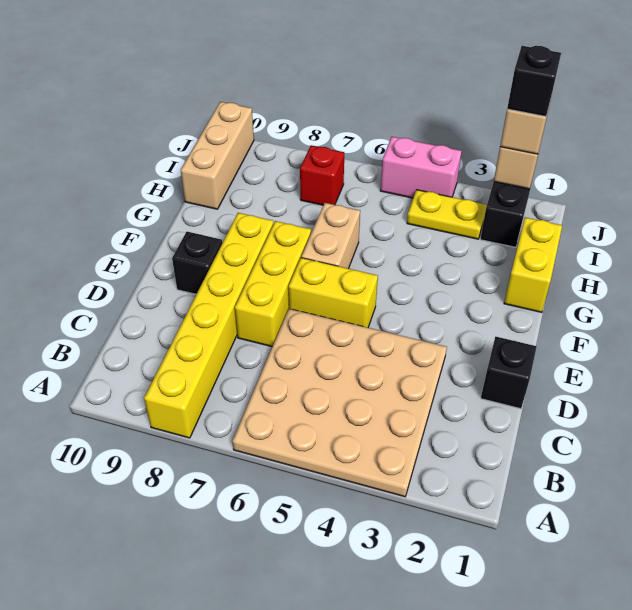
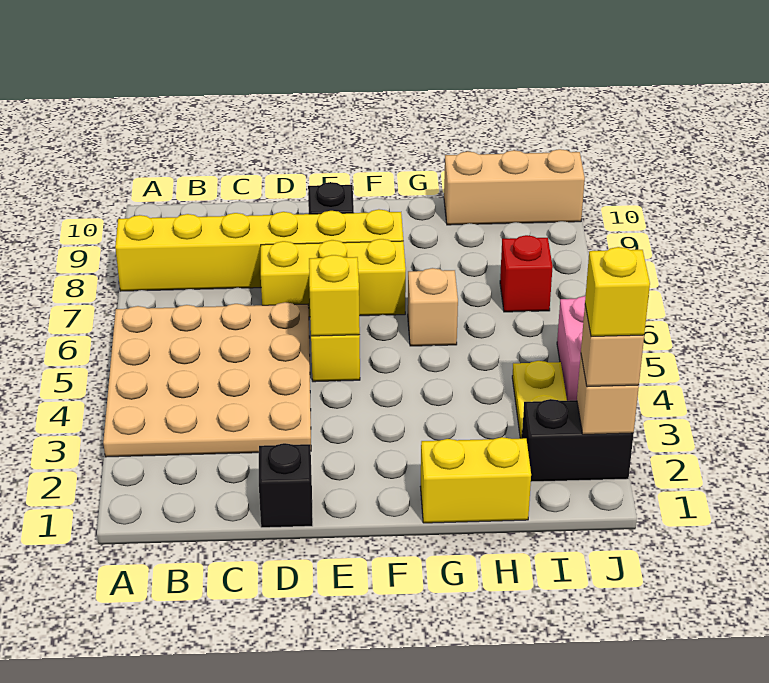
none -> yellow 1x1 brick [309,255,360,336]
tan 1x2 brick [301,203,360,269] -> tan 1x1 brick [408,268,458,346]
black 1x1 brick [507,46,561,117] -> yellow 1x1 brick [585,247,650,337]

